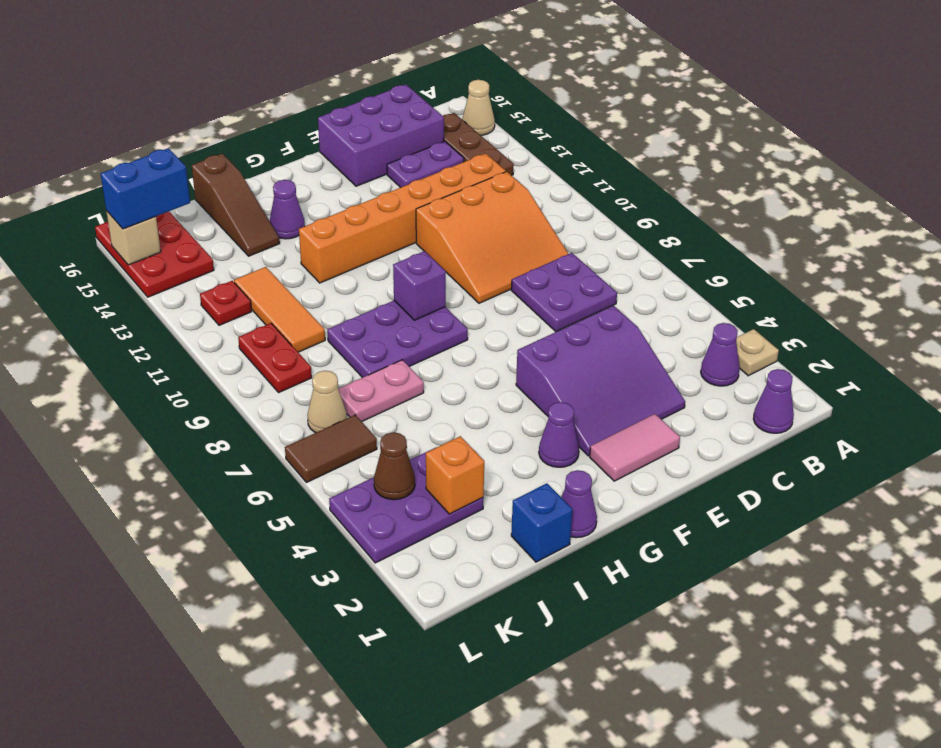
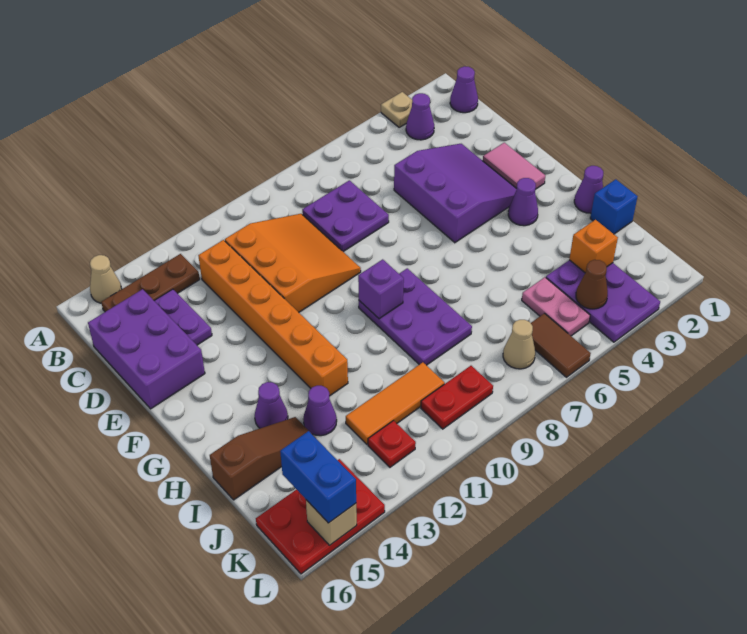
pink 1x2 plate [339,360,424,422] -> pink 1x2 plate moved to [522,277,590,336]
none -> purple 1x1 cone [303,386,337,436]

